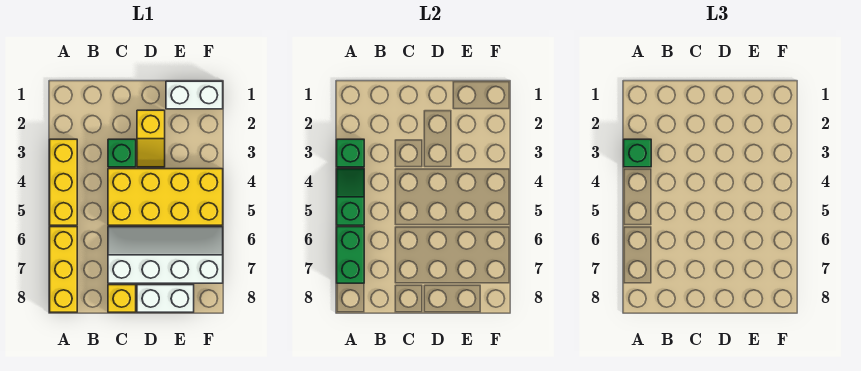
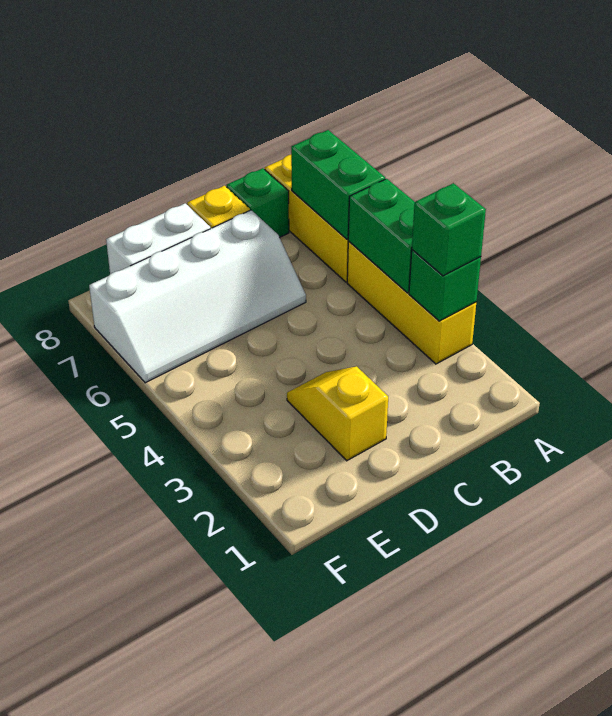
green 1x2 slope [337,169,364,225] -> green 1x2 brick [348,179,415,293]
green 1x1 brick [108,139,136,167] -> green 1x1 brick moved to [227,168,289,237]
yellow 2x4 brick [108,169,223,225] -> none
white 1x2 brick [166,81,223,109] -> none

